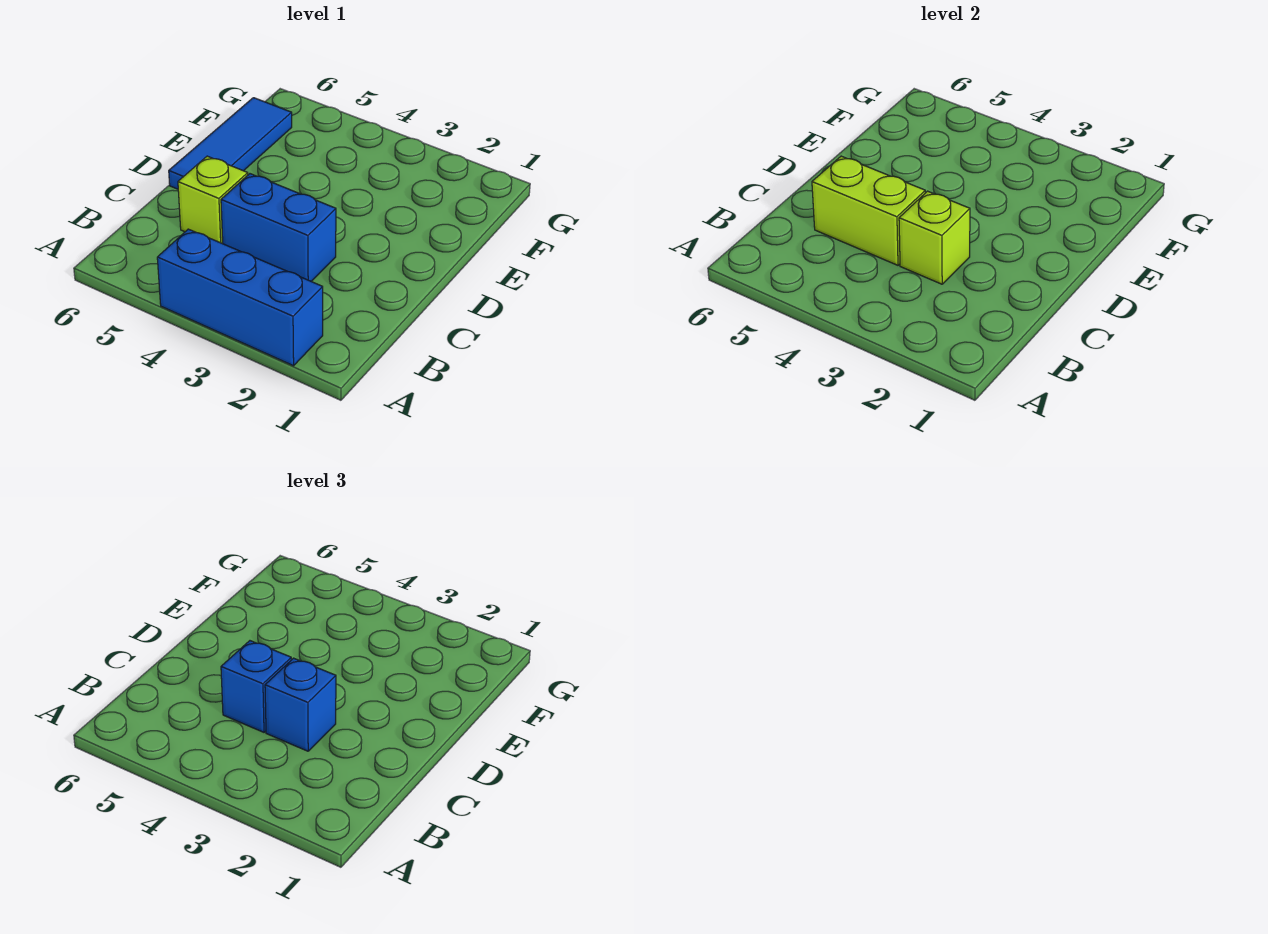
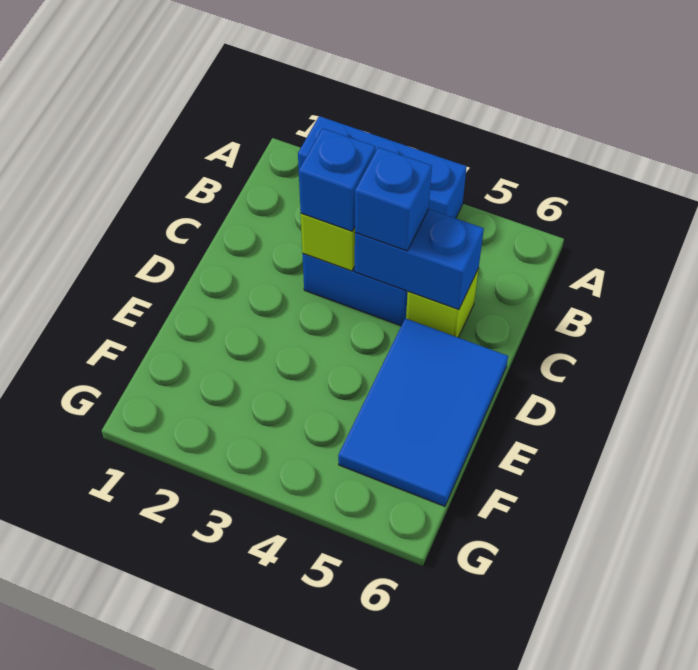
lime 1x2 brick [812,156,925,265] -> blue 1x2 brick [355,209,484,310]
blue 1x3 tile [169,98,292,189] -> blue 2x3 tile [338,318,508,506]

